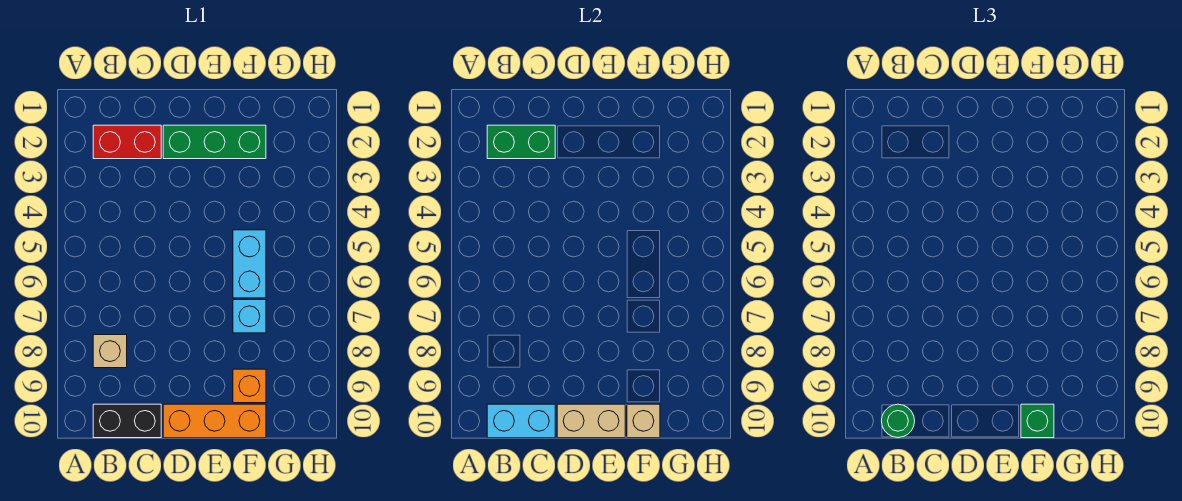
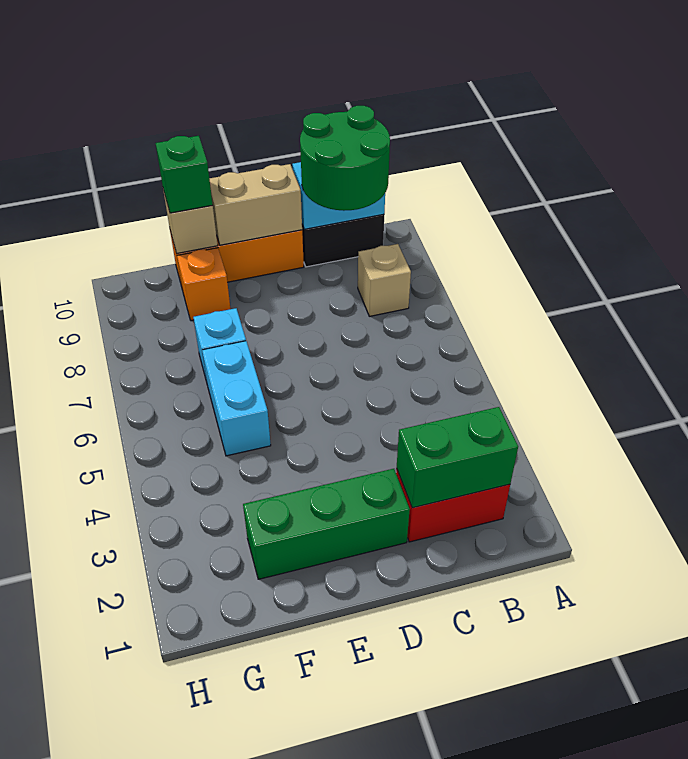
green 1x1 round brick [882,404,915,437] -> green 2x2 round brick [300,106,390,211]

